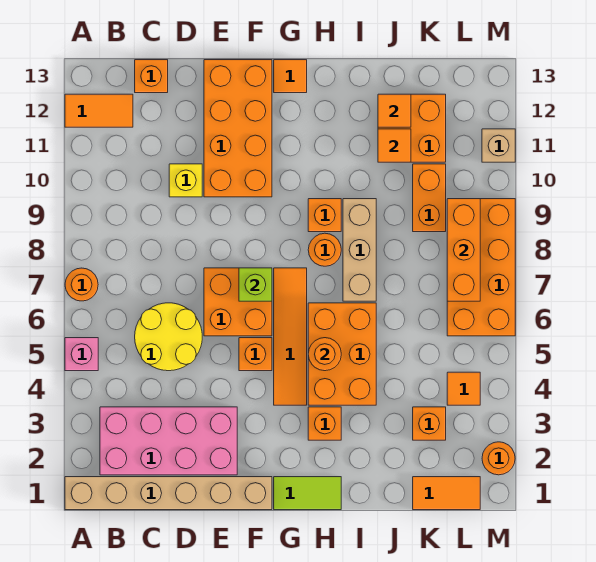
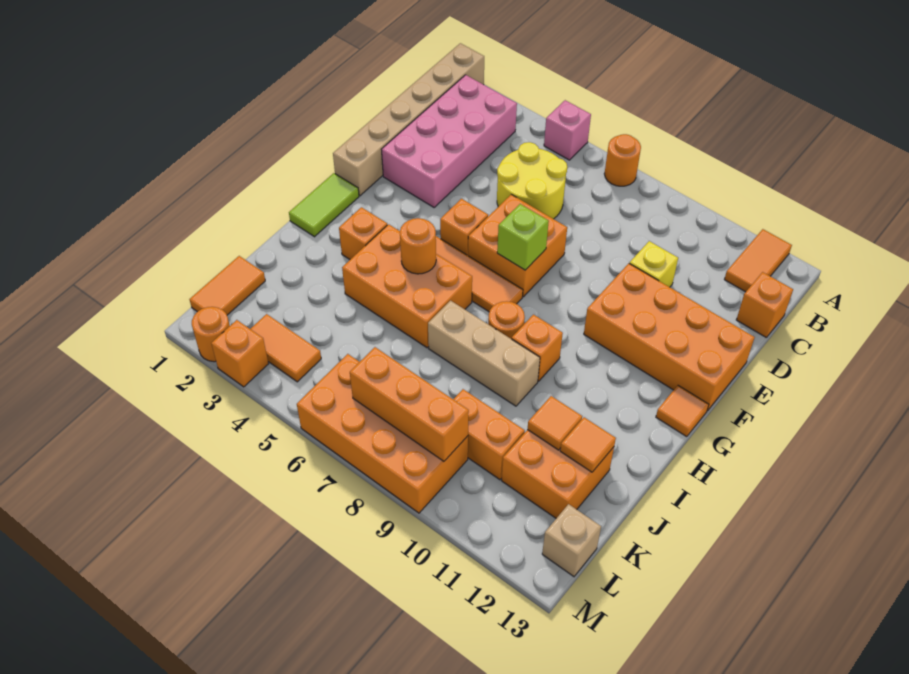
orange 1x1 brick [413,407,446,440] -> orange 1x1 brick moved to [211,320,269,387]
orange 1x1 tile [447,372,480,405] -> orange 1x2 tile [251,314,321,382]
tan 1x1 brick [482,129,515,162] -> tan 1x1 brick moved to [542,504,601,576]

